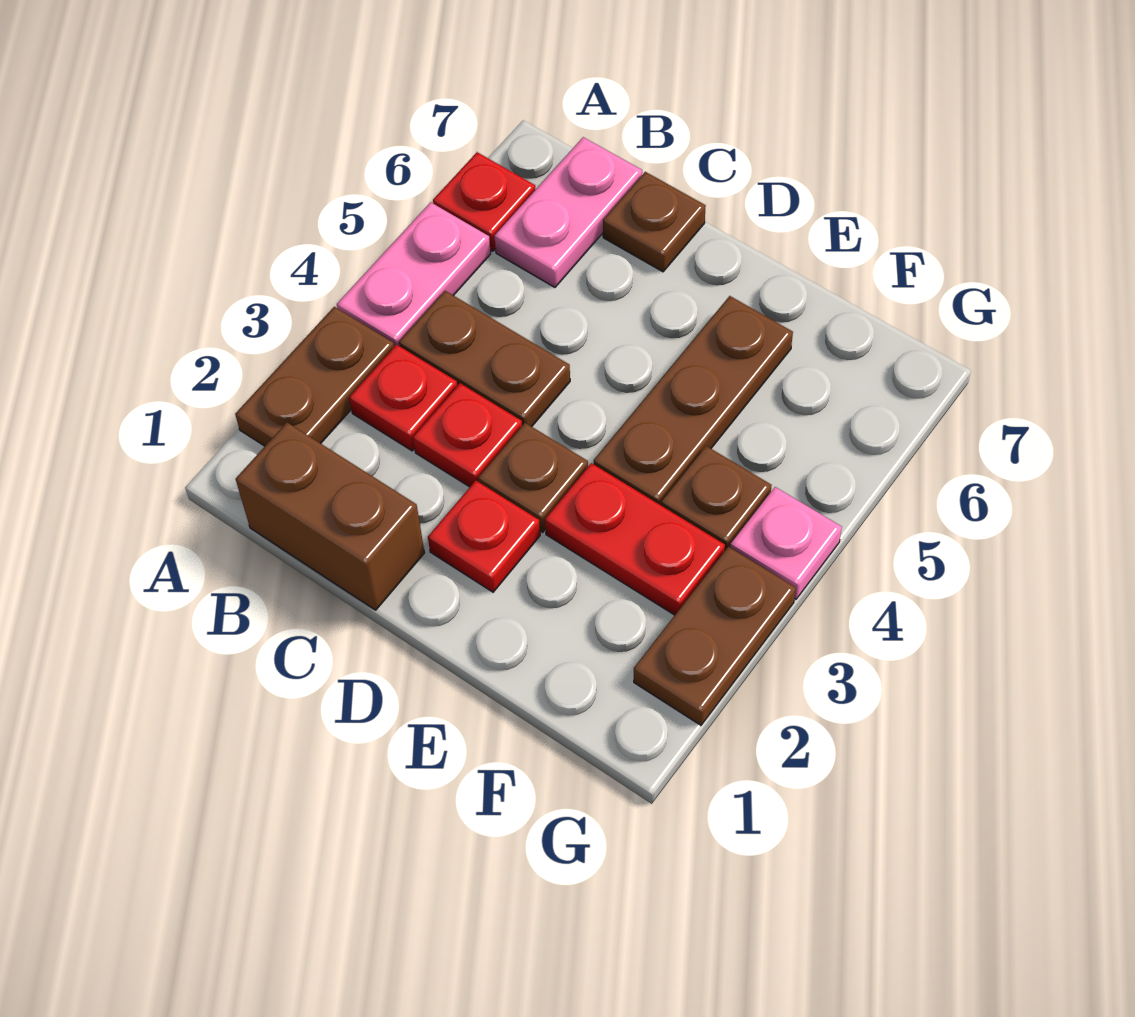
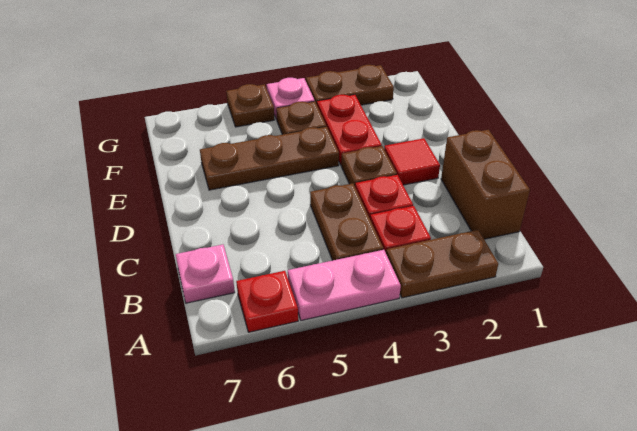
pink 1x2 plate [495,137,642,287] -> pink 1x1 plate [176,245,235,303]
brown 1x1 plate [603,172,706,272] -> brown 1x1 plate moved to [226,84,274,127]
red 1x1 plate [428,481,540,592] -> red 1x1 tile [384,138,440,185]

